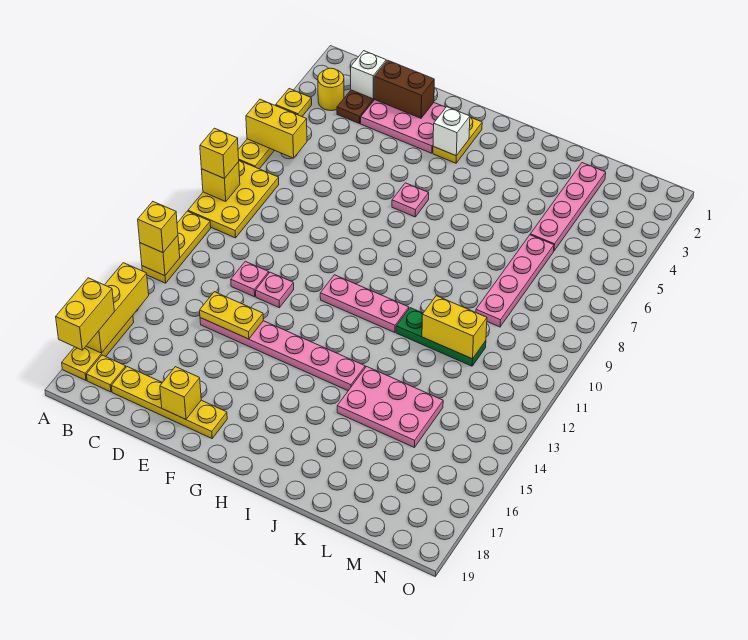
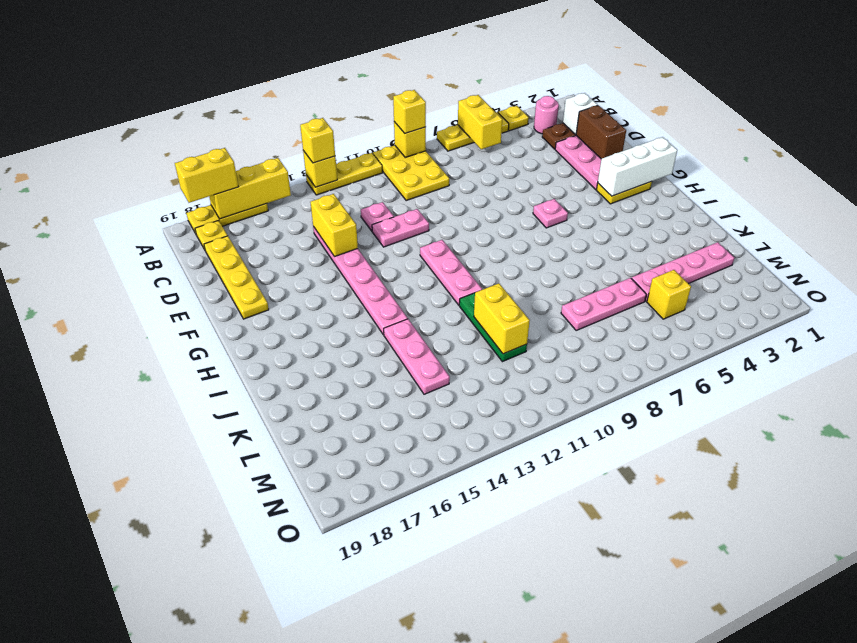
yellow 2x3 plate [188,161,279,238] -> yellow 2x3 plate turned to [373,145,449,200]
yellow 1x1 round brick [318,68,344,111] -> pink 1x1 round brick [534,96,559,134]
yellow 1x2 plate [200,292,263,339] -> yellow 1x2 brick [310,194,358,257]
pink 1x1 plate [256,272,294,308] -> pink 1x2 plate [372,209,429,247]
yellow 1x1 brick [160,367,201,419] -> yellow 1x1 brick moved to [647,270,691,319]
white 1x1 brick [433,107,470,156] -> white 1x3 brick [598,137,677,196]
pink 2x3 plate [337,367,443,448] -> pink 1x3 plate [384,319,450,394]
pink 1x4 plate [476,235,554,327] -> pink 1x3 plate [561,278,646,330]

